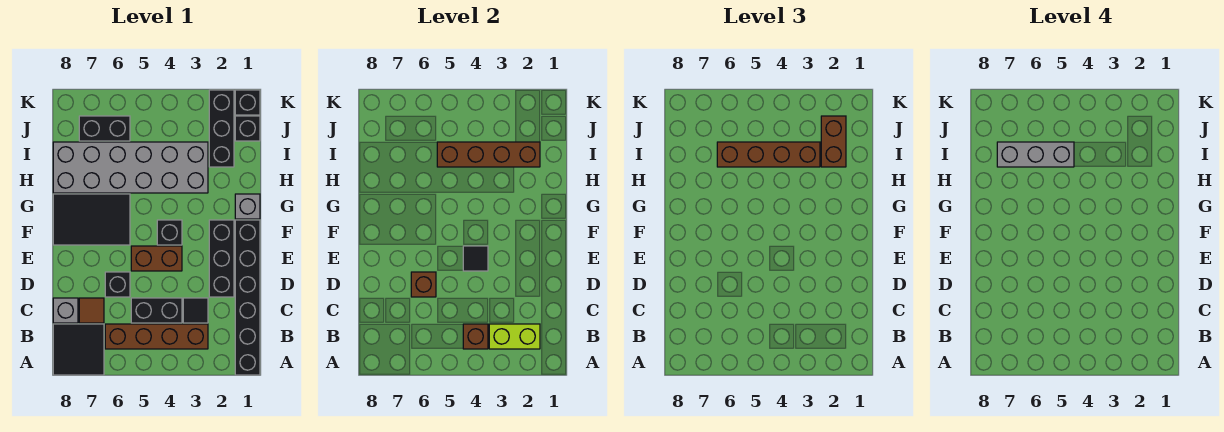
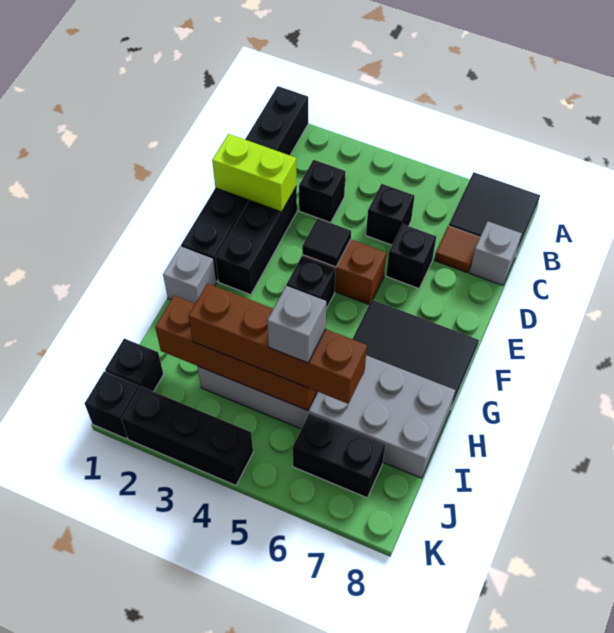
lime 1x2 brick [489,324,540,349] -> lime 1x2 brick moved to [212,134,297,212]
brown 1x4 brick [105,324,208,349] -> none
brown 1x1 brick [463,324,488,349] -> none
black 1x1 tile [183,298,208,323] -> black 1x1 brick [299,160,346,223]
black 1x2 brick [131,298,182,323] -> black 1x1 brick [366,184,415,245]
brown 1x1 brick [411,272,436,297] -> none
black 1x3 brick [209,90,234,167] -> black 1x3 brick turned to [121,386,253,485]
brown 1x2 brick [821,116,846,167] -> none
grey 1x3 brick [997,142,1074,167] -> grey 1x1 brick [267,286,326,363]

